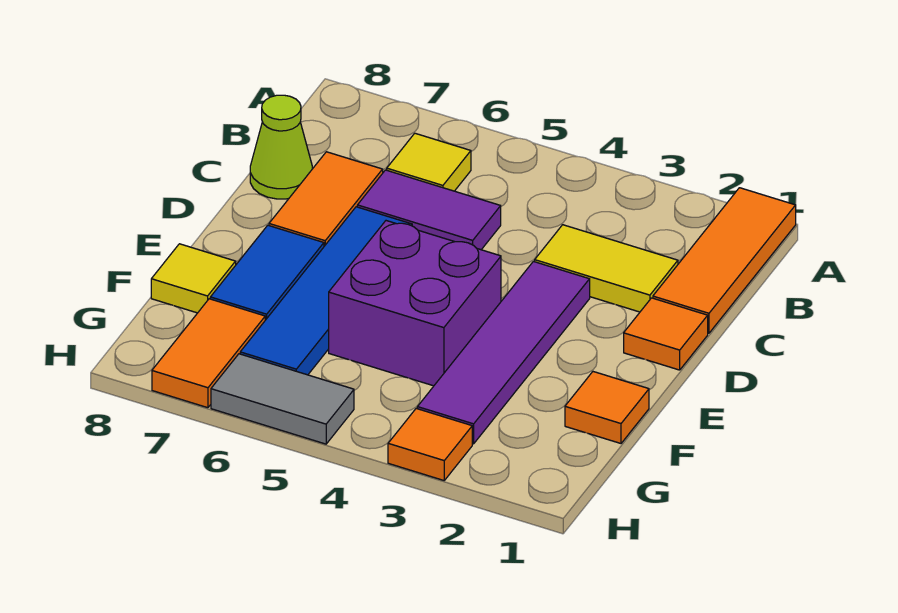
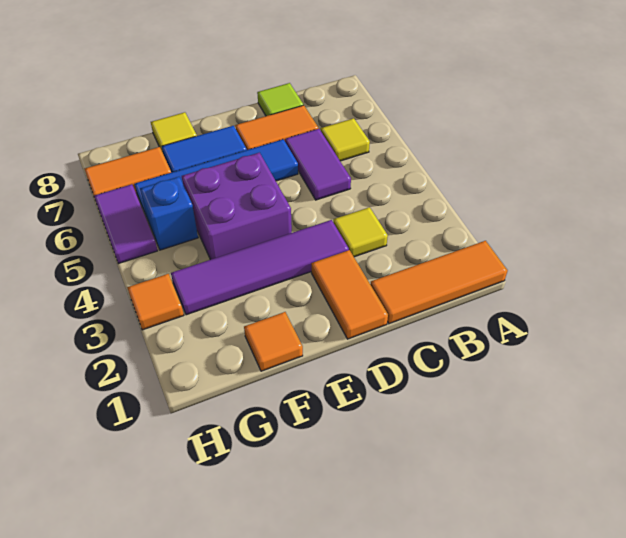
yellow 1x2 tile [535,225,678,312] -> yellow 1x1 tile [333,207,388,257]
lime 1x1 cone [250,95,312,199] -> lime 1x1 tile [257,83,303,116]
orange 1x1 tile [624,298,708,370] -> orange 1x2 tile [311,250,388,339]
none -> blue 1x1 brick [140,177,198,250]
grey 1x2 tile [211,354,354,444] -> purple 1x2 tile [94,184,158,264]

